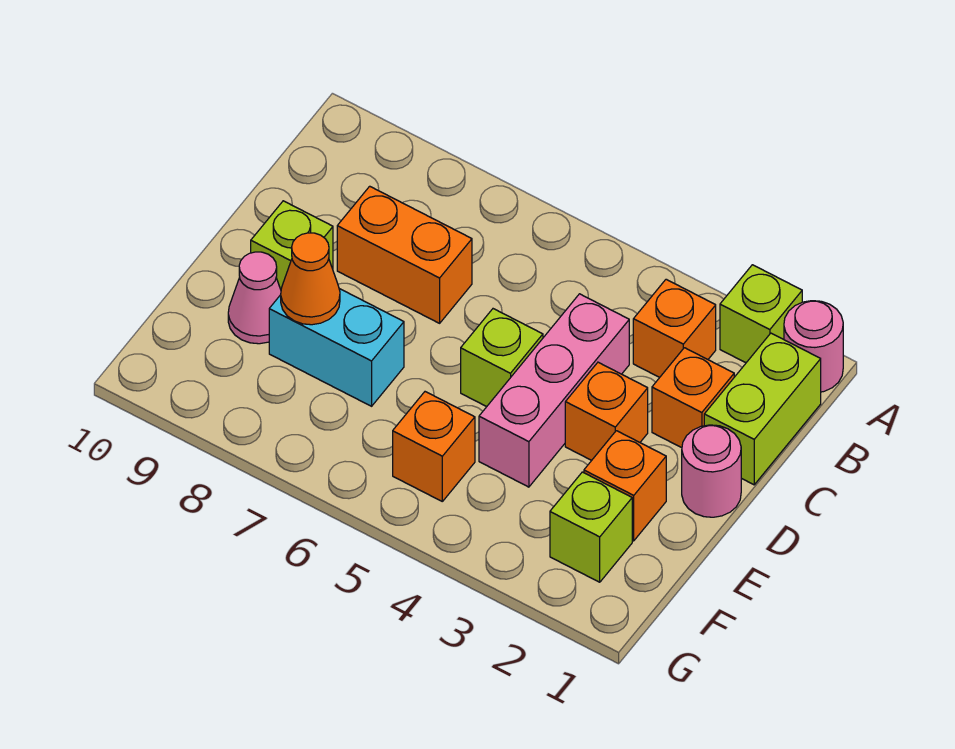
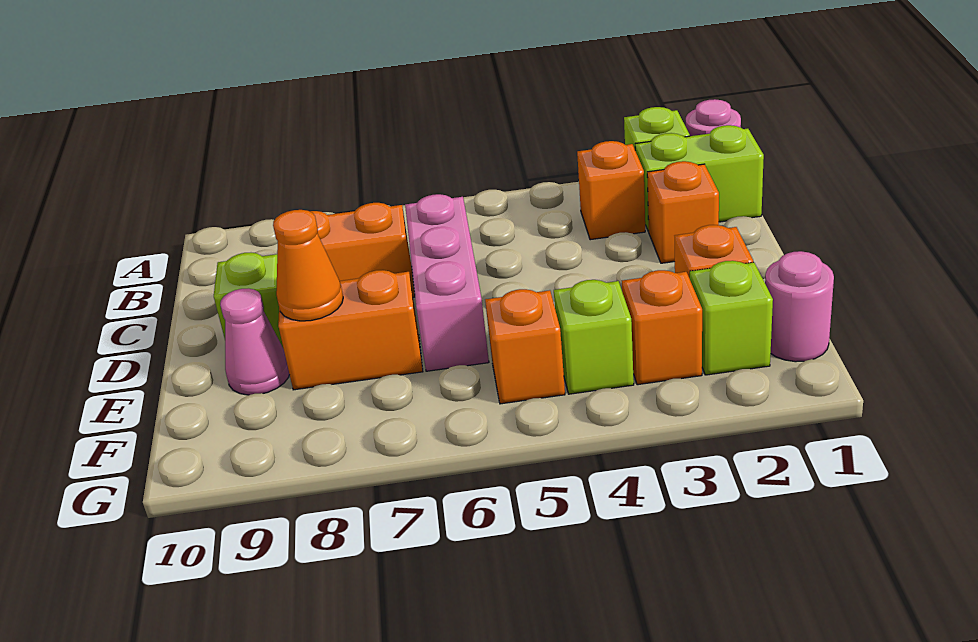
lime 1x2 brick [704,333,821,485] -> lime 1x2 brick turned to [635,125,764,231]
pink 1x3 brick [479,294,629,487] -> pink 1x3 brick moved to [405,194,489,371]
pink 1x1 round brick [682,425,741,517] -> pink 1x1 round brick moved to [765,251,834,362]
orange 1x1 brick [565,362,648,460] -> orange 1x1 brick moved to [622,270,702,385]
lime 1x1 brick [461,309,543,407] -> lime 1x1 brick moved to [554,280,634,394]
cyan 1x2 brick [269,289,404,406] -> orange 1x2 brick [278,270,423,390]

